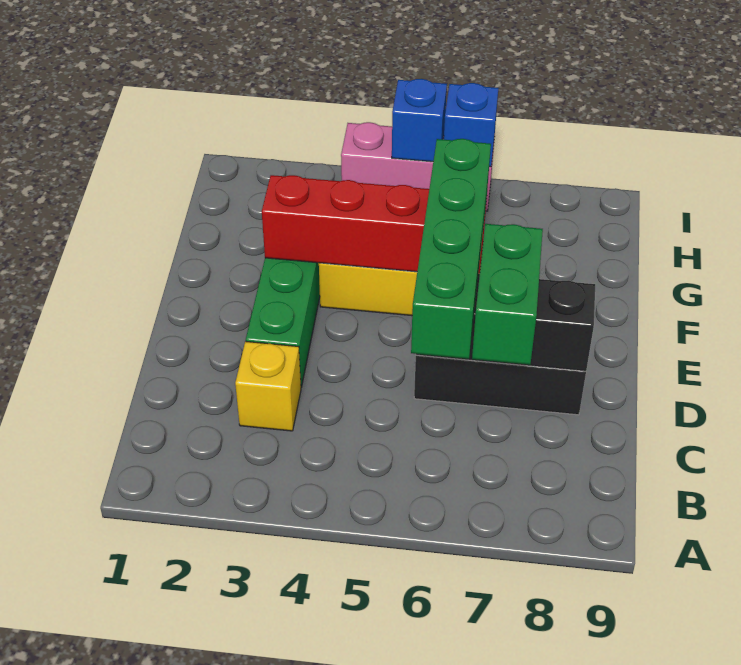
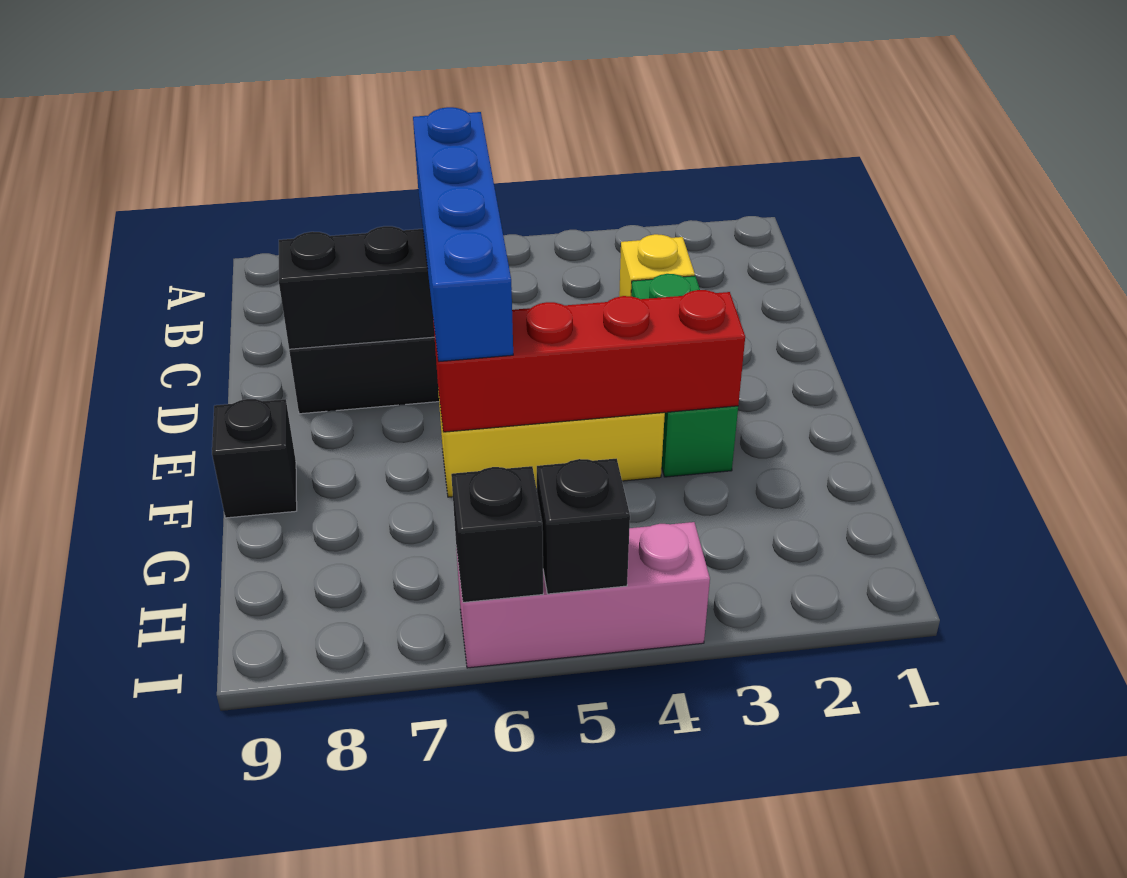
green 1x4 brick [411,139,491,359] -> blue 1x4 brick [413,107,513,362]
green 1x2 brick [472,224,543,365] -> none
none -> black 1x1 brick [212,399,297,518]
blue 1x1 brick [392,79,447,162] -> black 1x1 brick [537,459,630,594]
blue 1x1 brick [444,83,498,167] -> black 1x1 brick [451,466,543,602]

